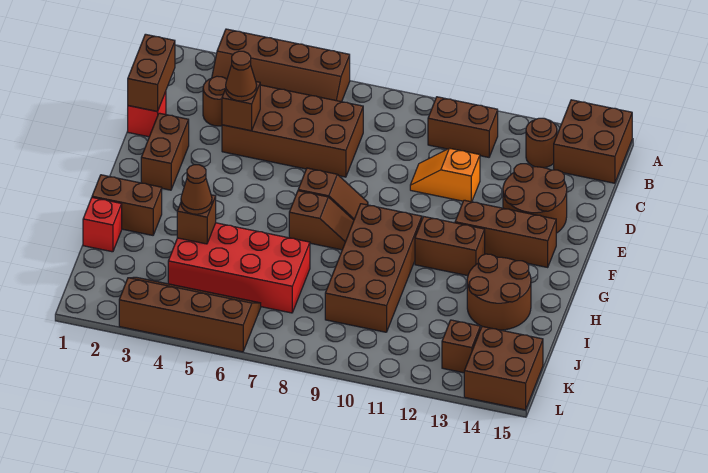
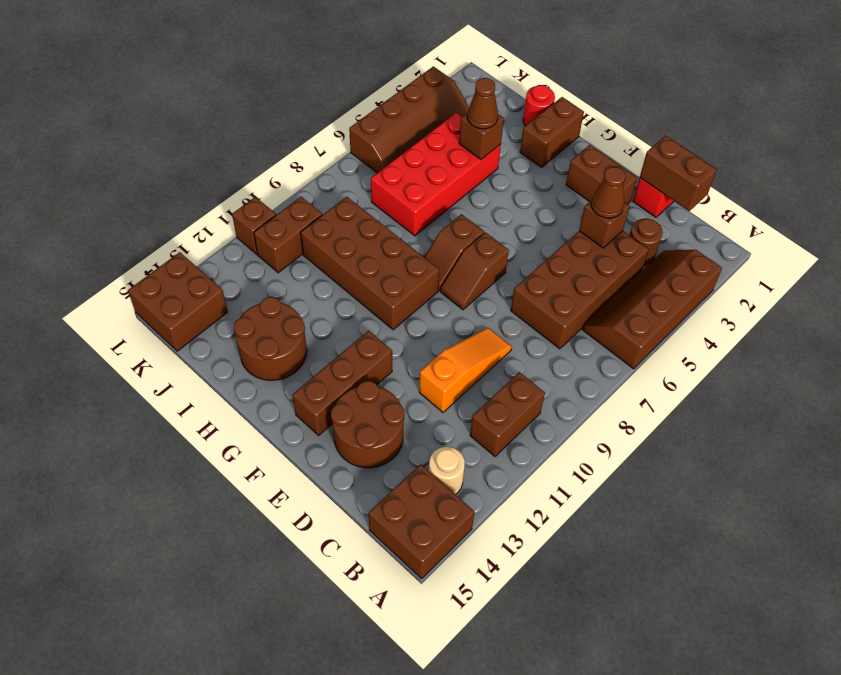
brown 1x1 round brick [526,118,557,168] -> tan 1x1 round brick [429,447,465,494]
orange 1x2 slope [410,148,480,202] -> orange 1x3 slope [419,328,512,412]
brown 1x2 brick [415,217,485,276] -> brown 1x2 brick moved to [254,197,322,273]
red 1x1 brick [83,198,122,252] -> red 1x1 round brick [523,85,555,126]
brown 1x1 brick [442,320,480,373] -> brown 1x1 brick moved to [232,197,276,254]

